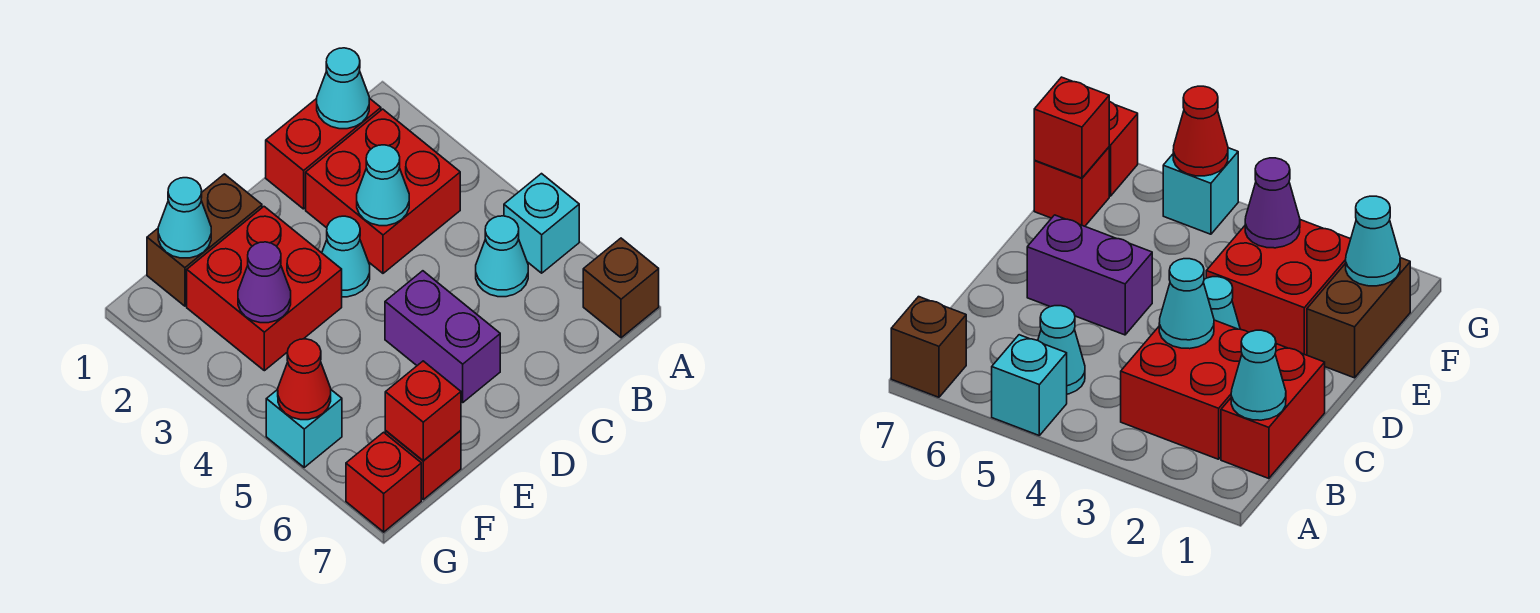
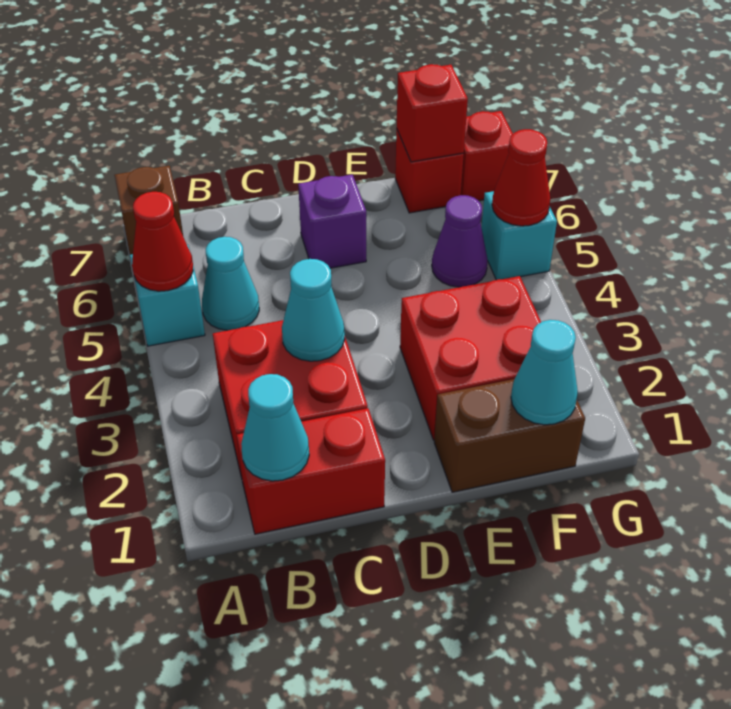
none -> red 1x1 cone [132,192,193,291]
cyan 1x1 cone [322,216,370,297] -> none
purple 1x2 brick [385,271,500,402] -> purple 1x1 brick [298,175,366,268]
purple 1x1 cone [238,242,291,323] -> purple 1x1 cone moved to [432,195,488,287]

